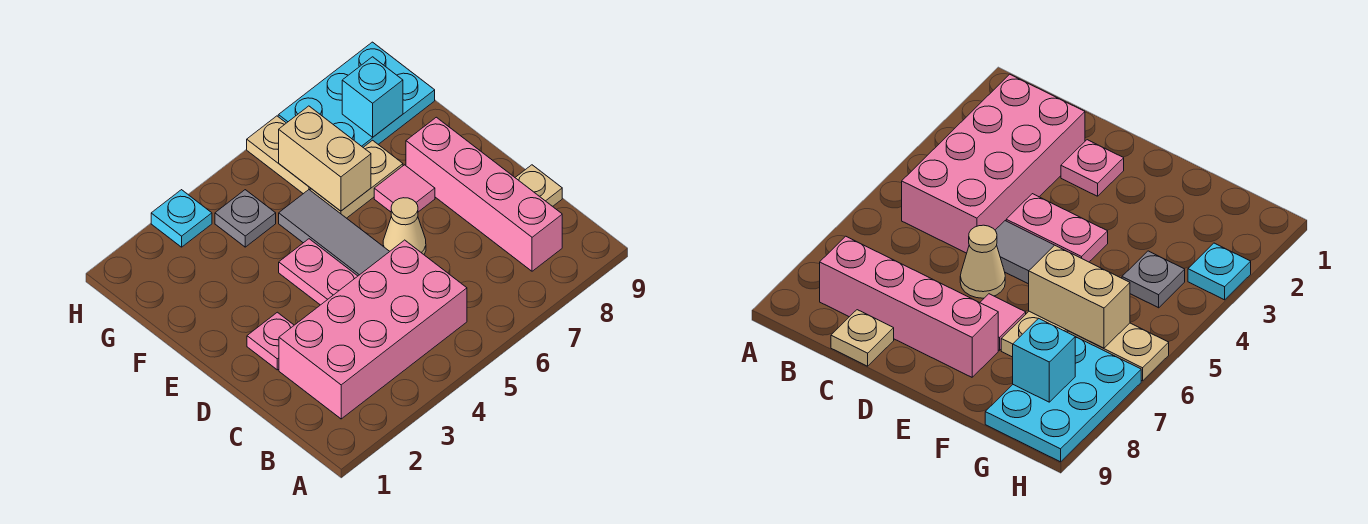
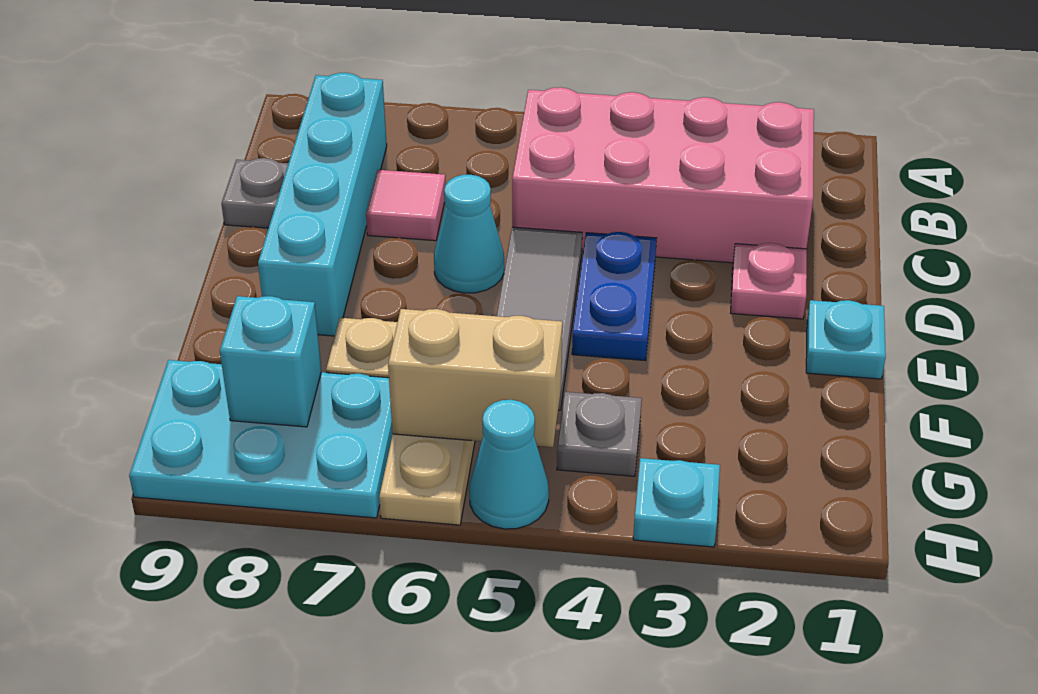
pink 1x4 brick [406,117,562,271] -> cyan 1x4 brick [258,73,387,336]
tan 1x1 plate [515,165,562,206] -> grey 1x1 plate [221,158,288,228]
pink 1x2 plate [279,239,357,305] -> blue 1x2 plate [572,232,657,361]
tan 1x1 cone [383,198,426,254] -> cyan 1x1 cone [434,175,504,293]
none -> cyan 1x1 plate [806,300,886,379]
pink 1x1 tile [374,165,435,212] -> pink 1x1 tile moved to [366,170,446,241]
tan 1x2 brick [279,106,371,211] -> tan 1x2 brick turned to [388,309,562,447]
none -> cyan 1x1 cone [469,400,549,529]

